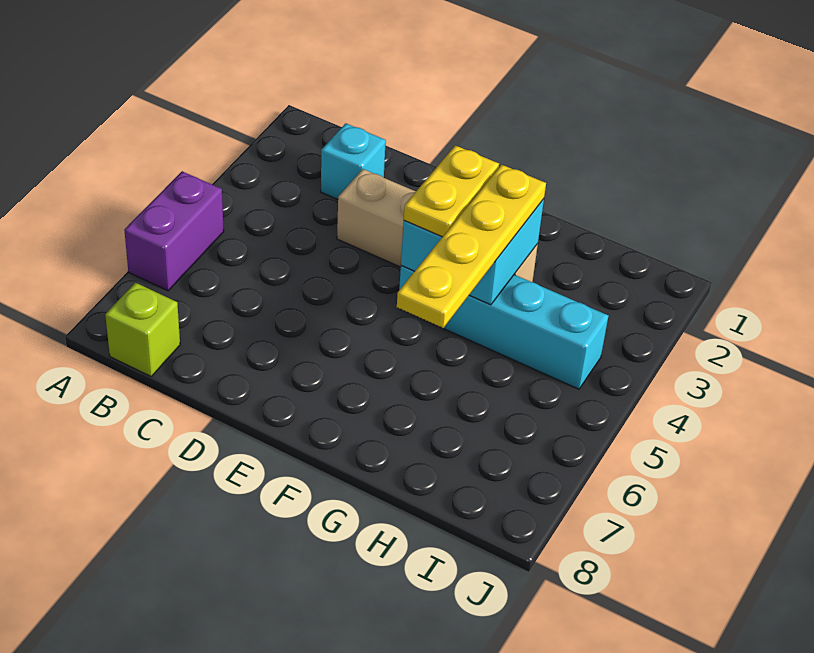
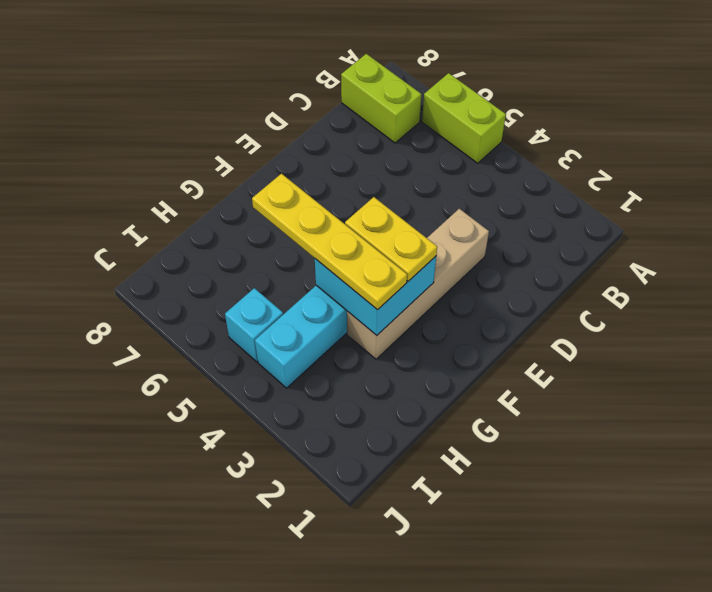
purple 1x2 brick [124,171,224,291] -> lime 1x2 brick [422,73,506,163]
lime 1x1 brick [105,283,180,376] -> lime 1x2 brick [341,54,421,143]
cyan 1x1 brick [321,123,386,199] -> cyan 1x1 brick moved to [225,288,283,362]

